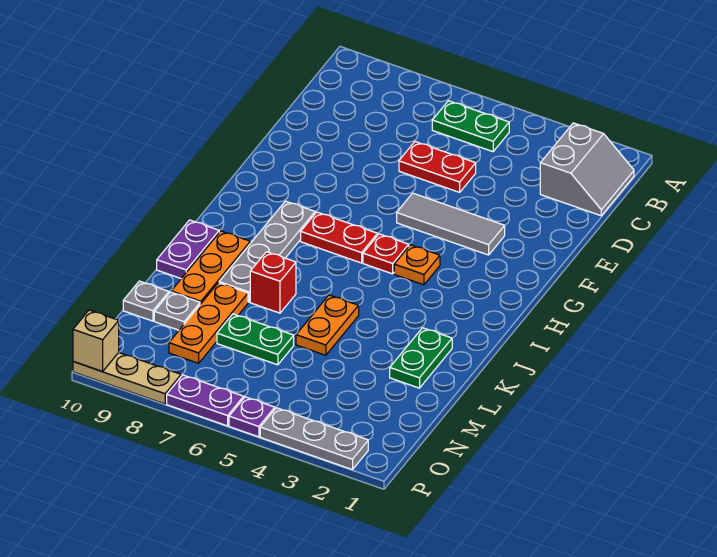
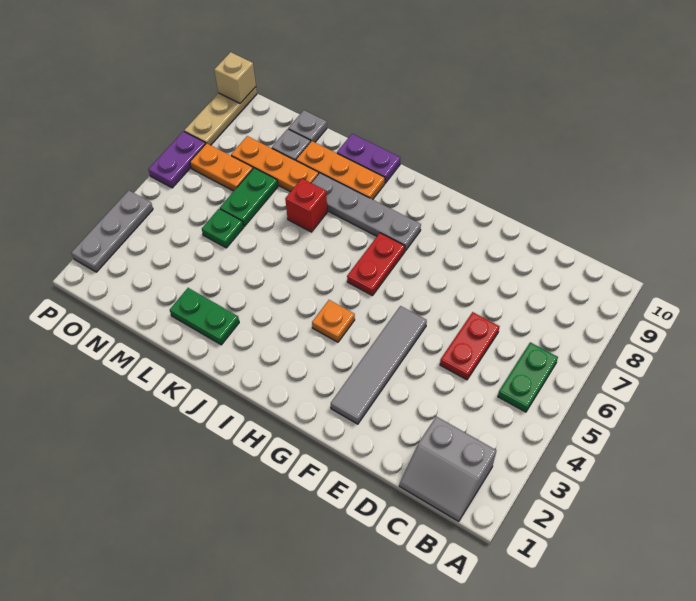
grey 1x3 tile [397,193,505,255] -> grey 1x4 tile [331,306,427,424]
red 1x1 plate [363,234,409,274] -> none
orange 1x2 plate [296,295,359,355] -> orange 1x2 plate moved to [190,143,253,191]
none -> green 1x1 plate [202,209,243,248]
purple 1x1 plate [229,397,275,437] -> none

